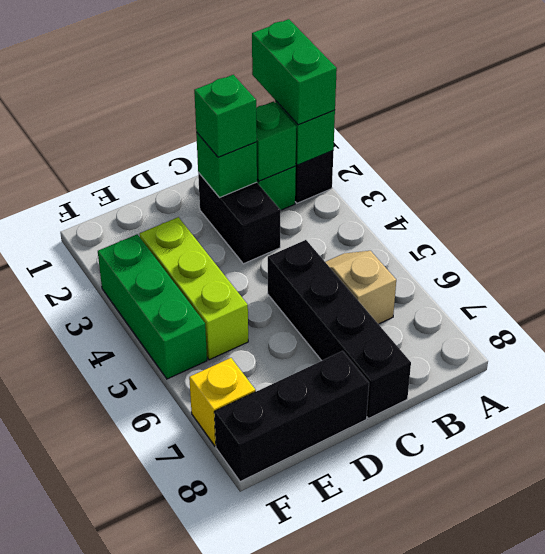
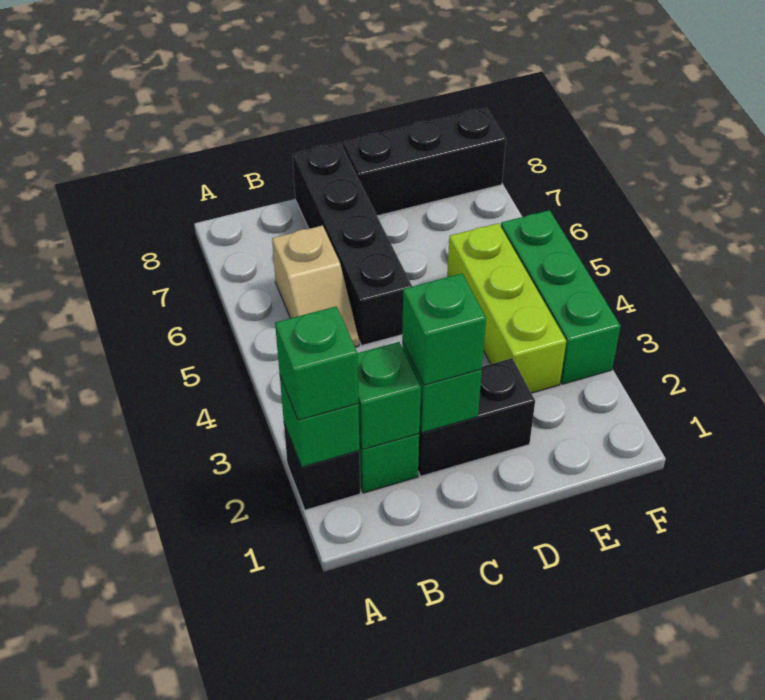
green 1x2 brick [252,19,337,125] -> green 1x1 brick [275,306,359,420]
black 1x2 brick [198,173,281,264] -> black 1x2 brick turned to [418,358,535,476]
yellow 1x1 brick [189,358,256,446] -> none

